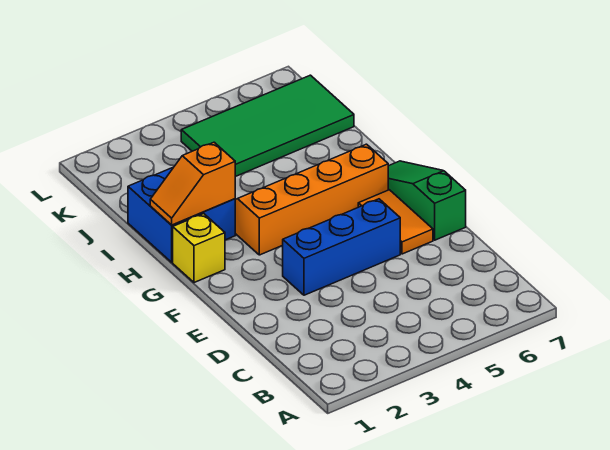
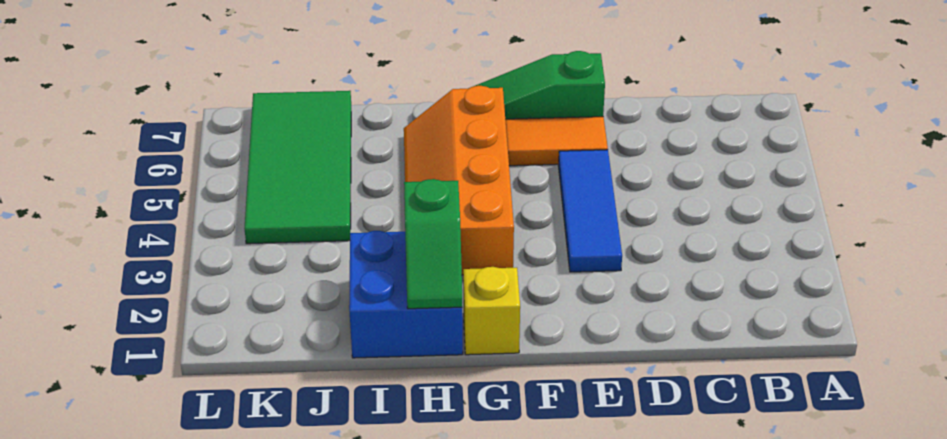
blue 1x3 brick [283,199,400,295] -> blue 1x3 tile [558,150,622,272]
orange 1x2 slope [150,142,235,225] -> green 1x2 slope [404,179,462,309]

